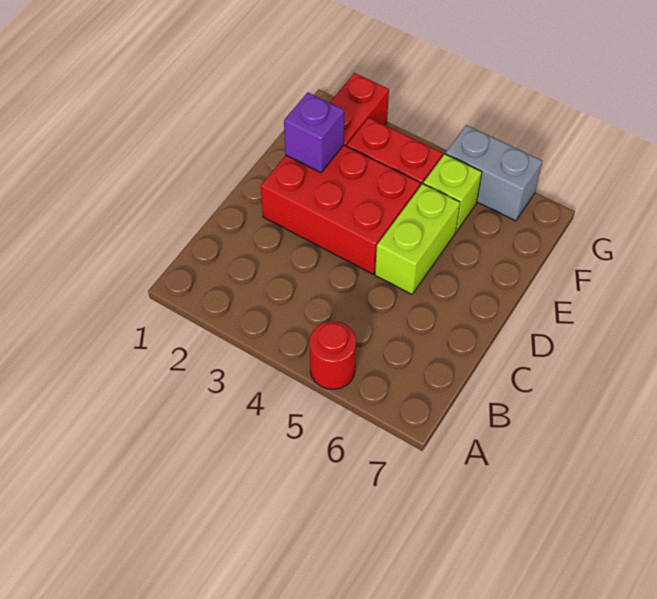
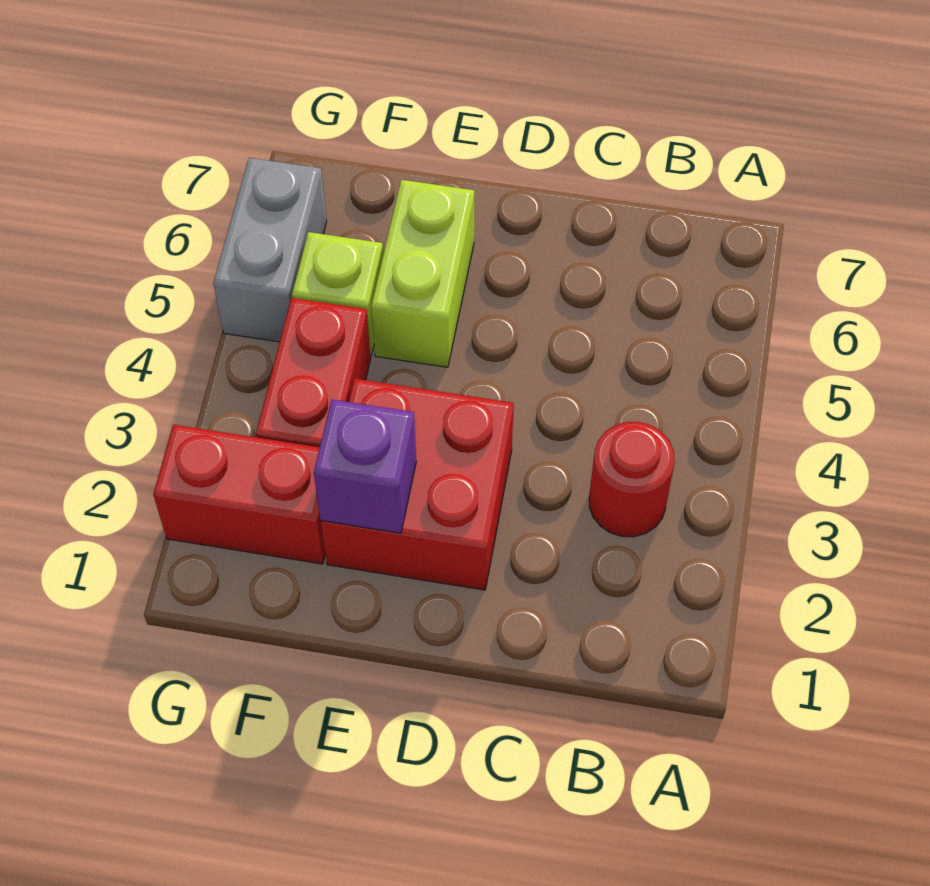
red 1x1 round brick [310,321,356,389] -> red 1x1 round brick moved to [589,422,675,537]
red 2x3 brick [261,145,420,274] -> red 2x2 brick [321,379,514,590]
lime 1x2 brick [375,184,460,294] -> lime 1x2 brick turned to [371,180,474,367]

